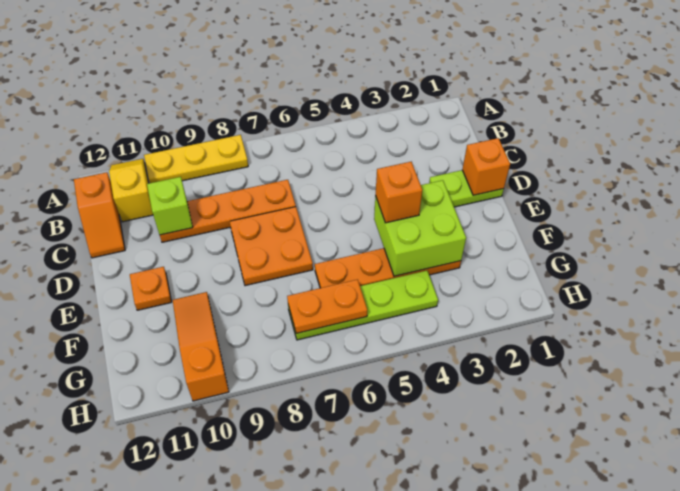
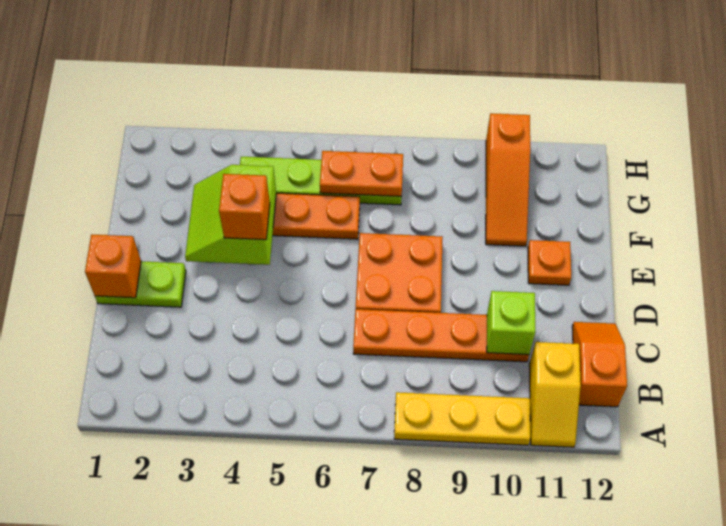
lime 2x2 brick [374,180,466,276] -> lime 2x2 slope [185,165,276,265]

